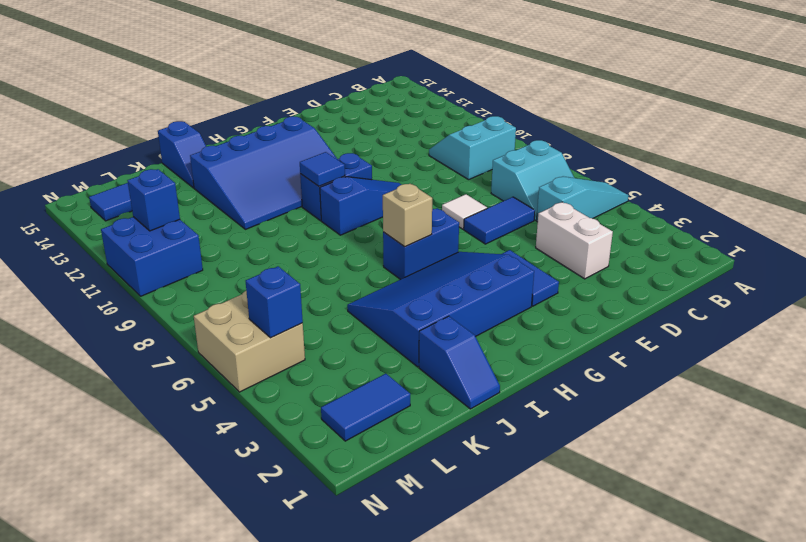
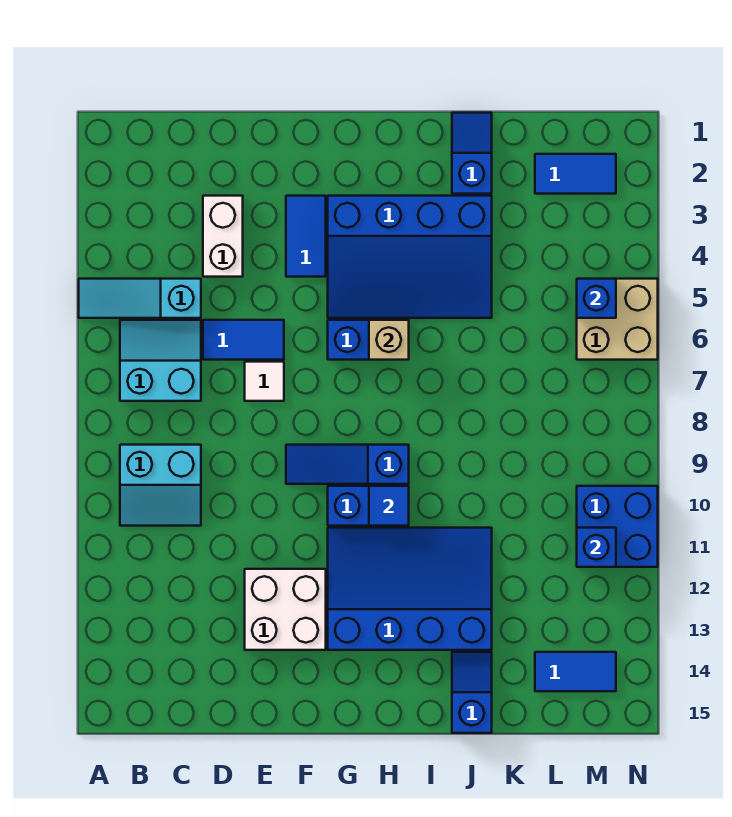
none -> white 2x2 brick [245,569,326,650]

